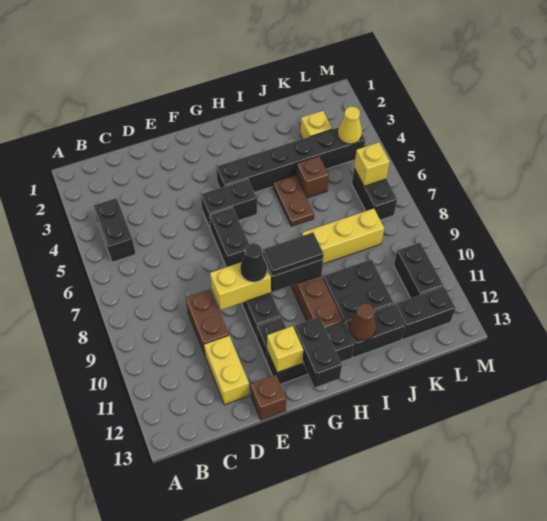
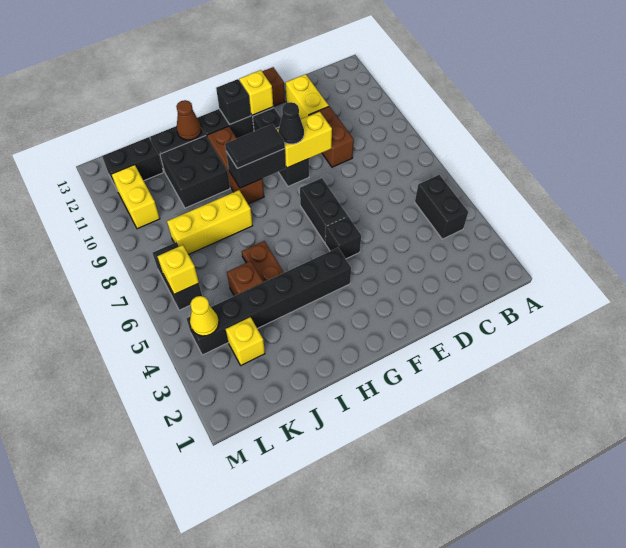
black 1x2 brick [201,179,257,230] -> black 1x1 brick [325,217,361,259]
black 1x2 brick [294,317,342,388] -> black 1x1 brick [216,79,251,124]
black 1x2 brick [394,243,443,298] -> yellow 1x2 brick [111,165,160,229]

